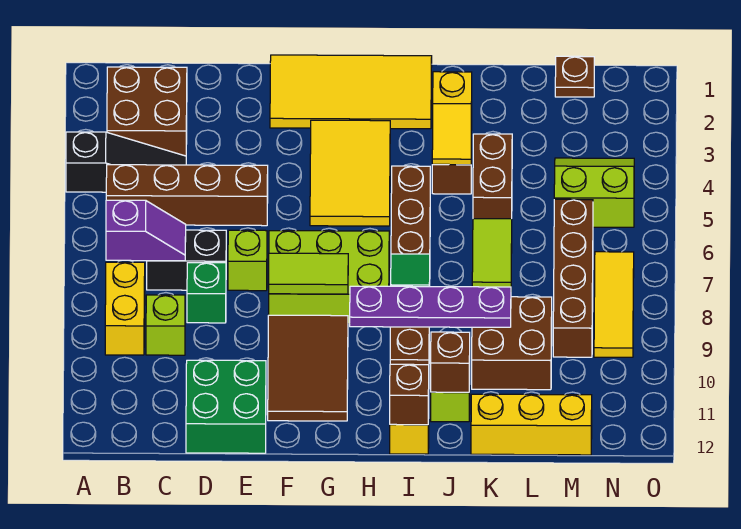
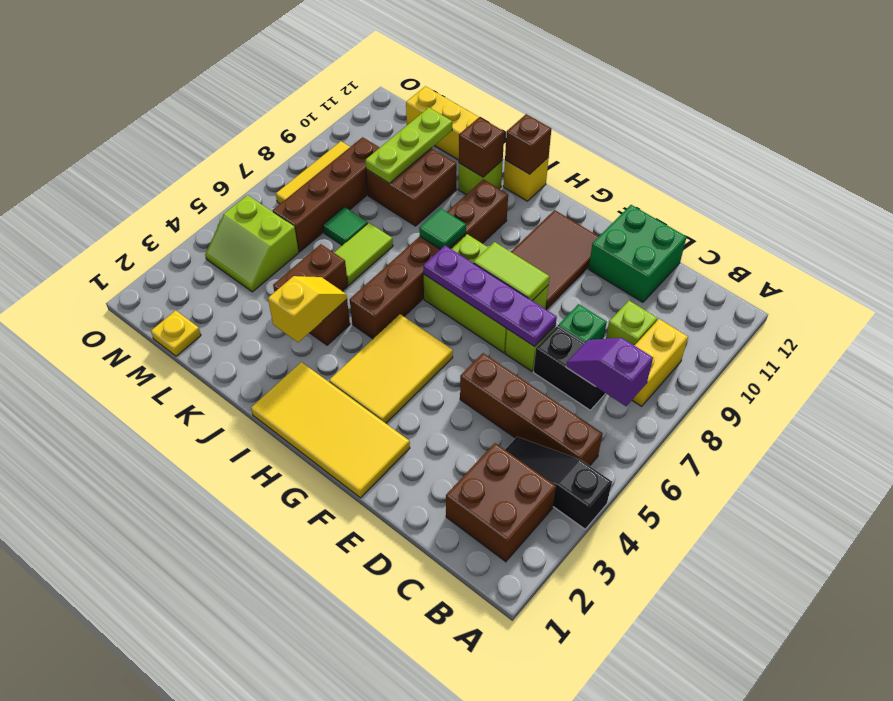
purple 1x4 plate [350,286,511,327] -> purple 1x4 plate moved to [423,246,557,347]
none -> green 1x1 tile [323,207,368,245]
none -> lime 1x3 plate [365,108,452,183]
brown 1x1 plate [555,56,594,97] -> yellow 1x1 plate [151,310,201,356]

